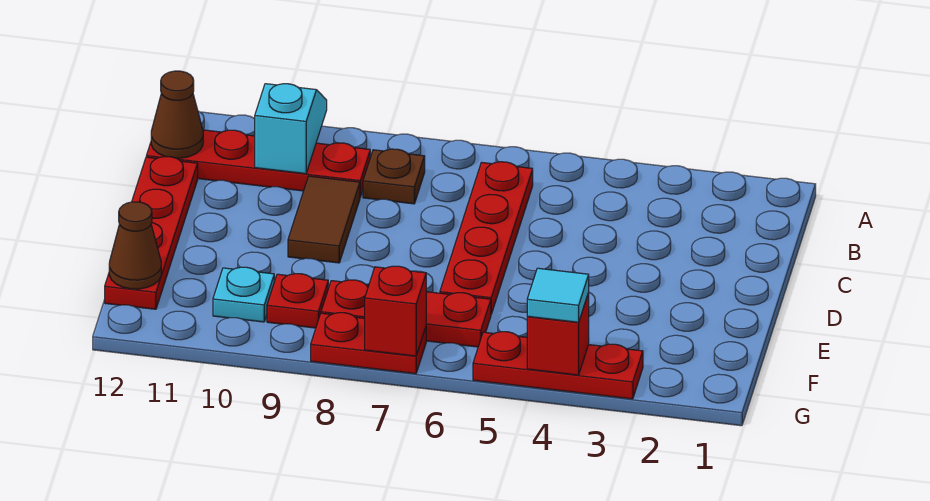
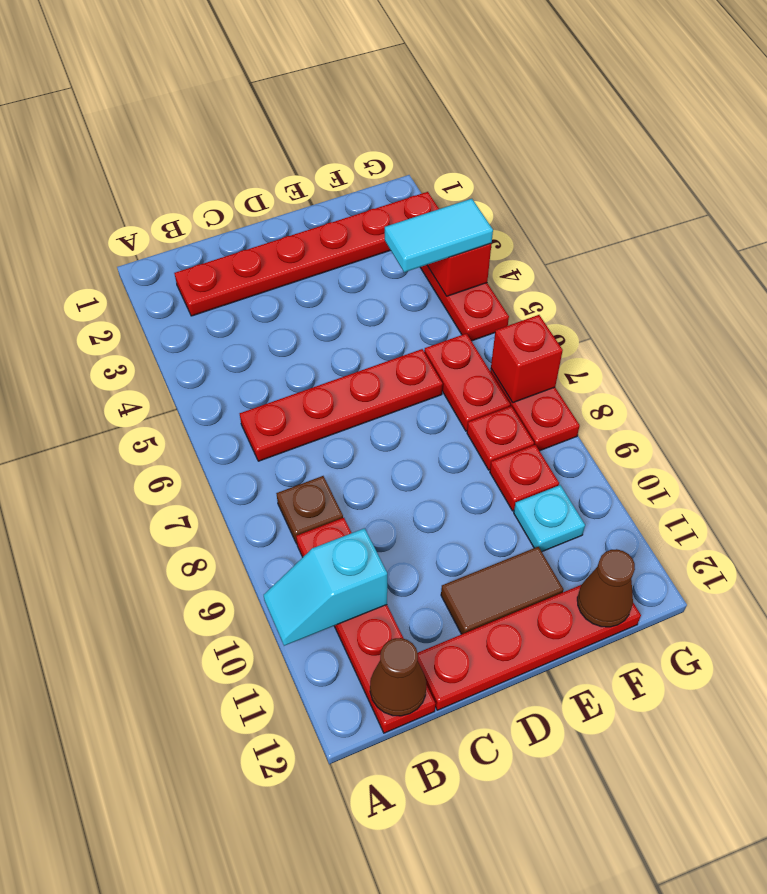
none -> red 1x6 plate [174,192,439,316]
brown 1x2 tile [288,176,360,263] -> brown 1x2 tile moved to [441,547,564,634]
cyan 1x1 tile [527,268,589,322] -> cyan 1x2 tile [385,199,493,272]

